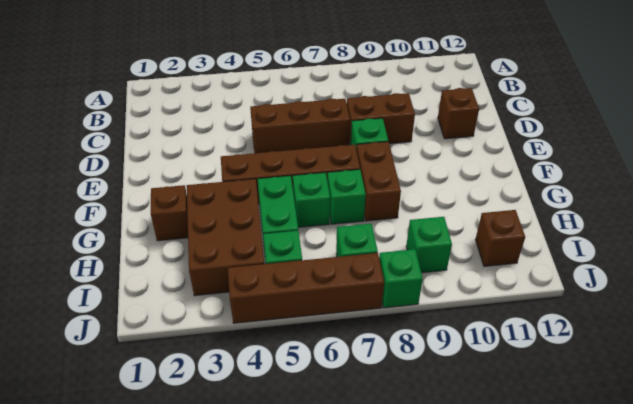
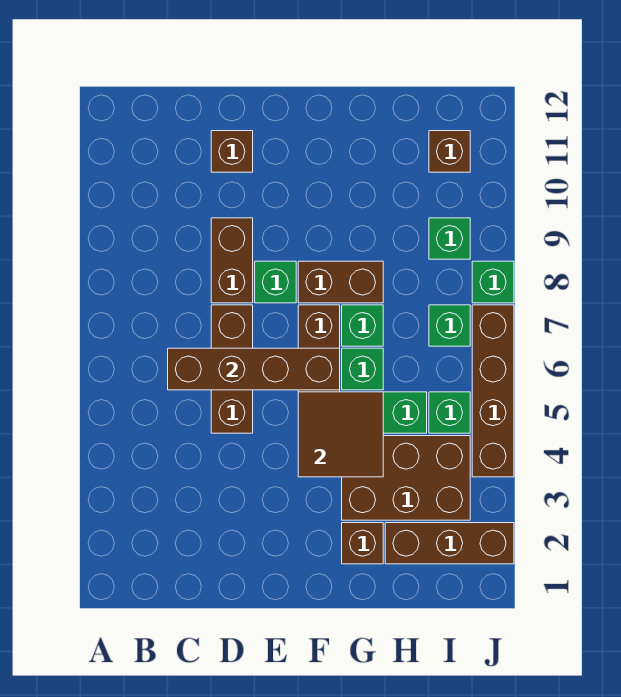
none -> brown 1x4 brick [168,348,340,390]
none -> brown 2x2 tile [298,392,383,477]
none -> brown 1x3 brick [385,523,514,564]

